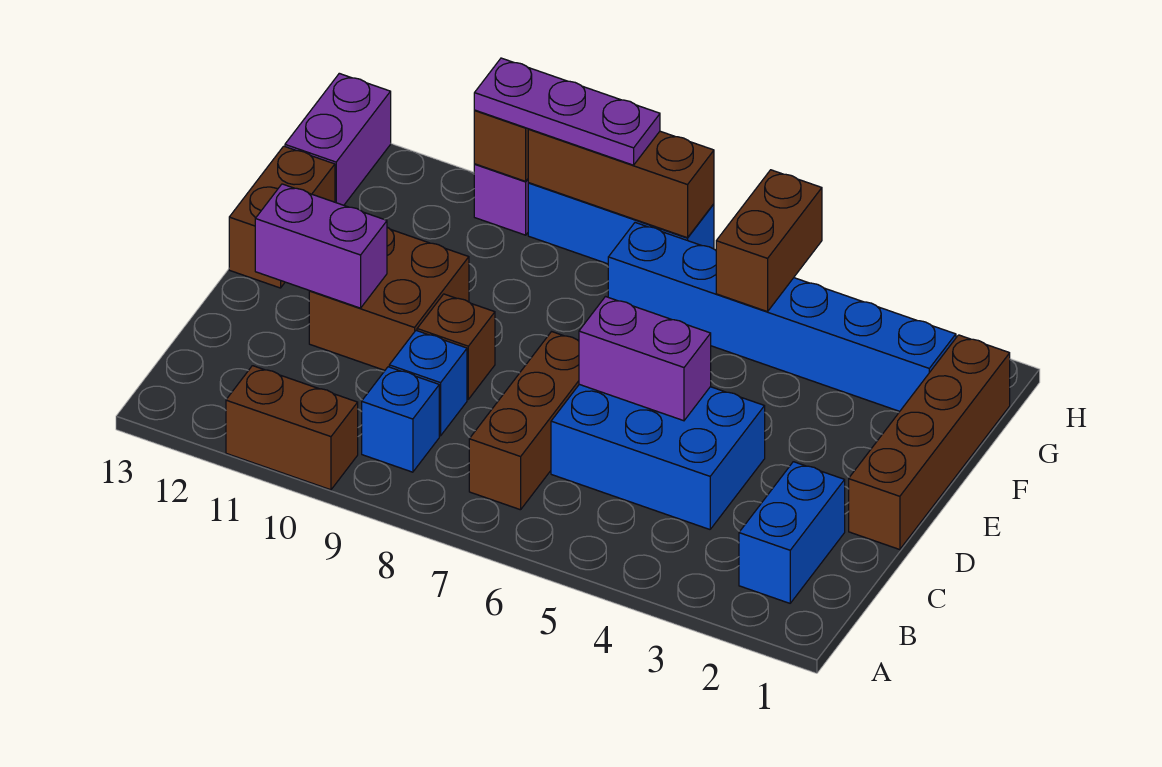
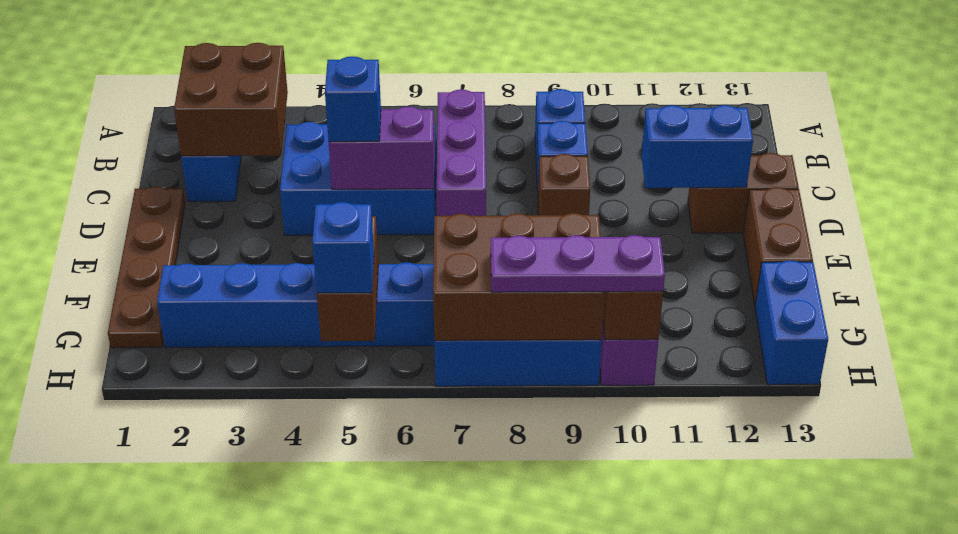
brown 1x2 brick [226,366,358,490] -> brown 1x2 brick moved to [688,153,799,233]
brown 1x3 brick [469,332,579,510] -> purple 1x3 brick [436,89,486,216]
brown 1x4 brick [849,335,1010,550] -> brown 1x4 plate [108,187,185,348]
none -> blue 1x1 brick [325,56,381,142]
brown 2x2 brick [309,227,469,370] -> brown 2x2 brick moved to [174,43,288,156]
purple 1x2 brick [255,184,387,308] -> blue 1x2 brick [642,105,753,188]
purple 1x2 brick [285,73,391,205] -> blue 1x2 brick [755,260,828,385]
none -> blue 1x1 brick [312,202,374,293]
brown 1x3 brick [528,129,714,238] -> brown 2x3 brick [433,213,605,341]

